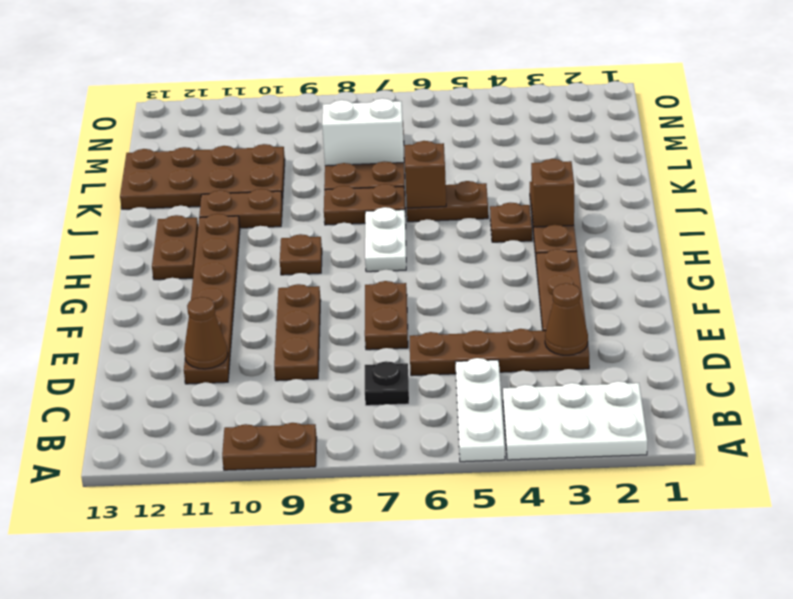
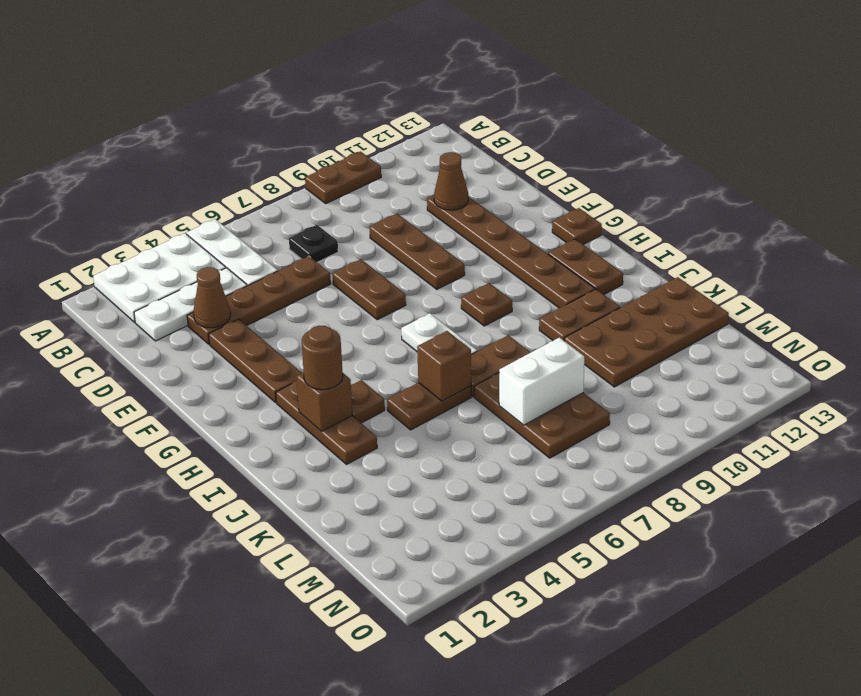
none -> white 1x3 plate [134,268,247,341]
none -> brown 1x1 plate [552,208,602,244]
none -> brown 1x1 round brick [302,326,343,390]

